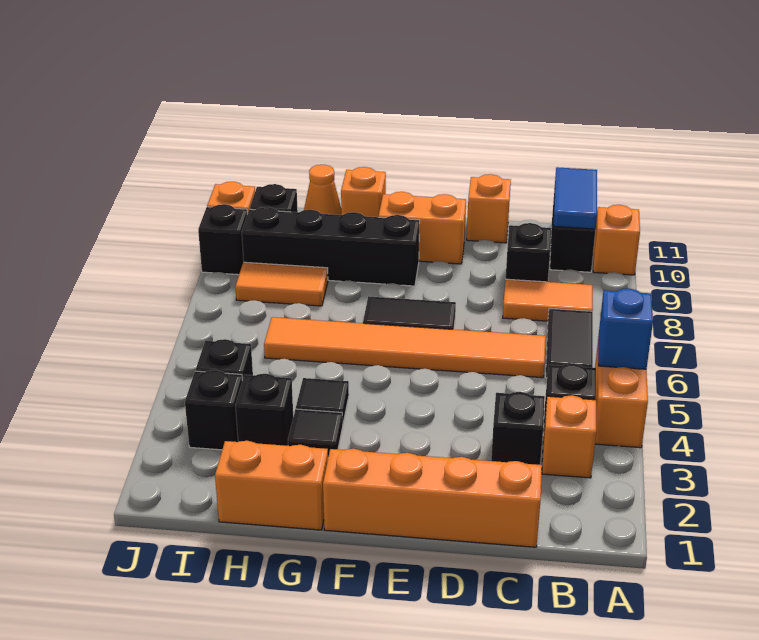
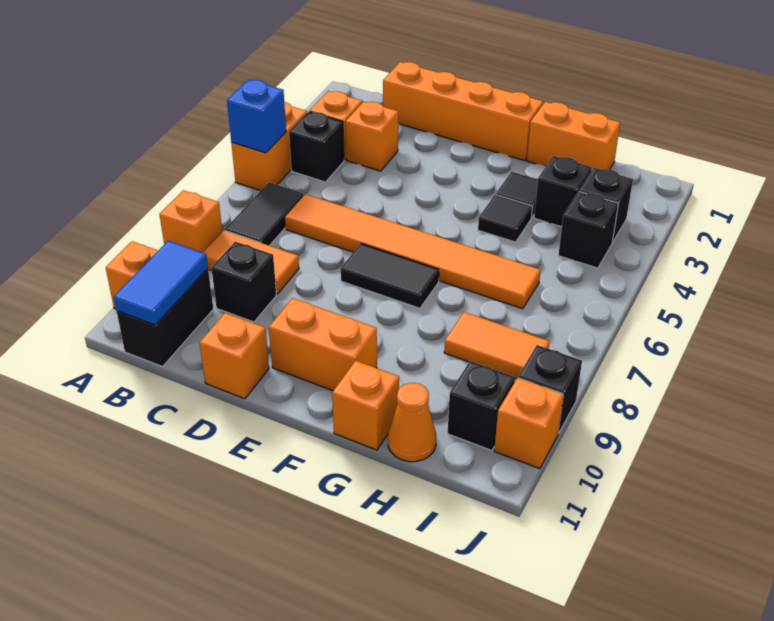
none -> orange 1x1 brick [159,190,222,253]
black 1x1 brick [491,392,545,465] -> orange 1x1 brick [346,101,398,171]
black 1x4 brick [242,207,420,286] -> none

